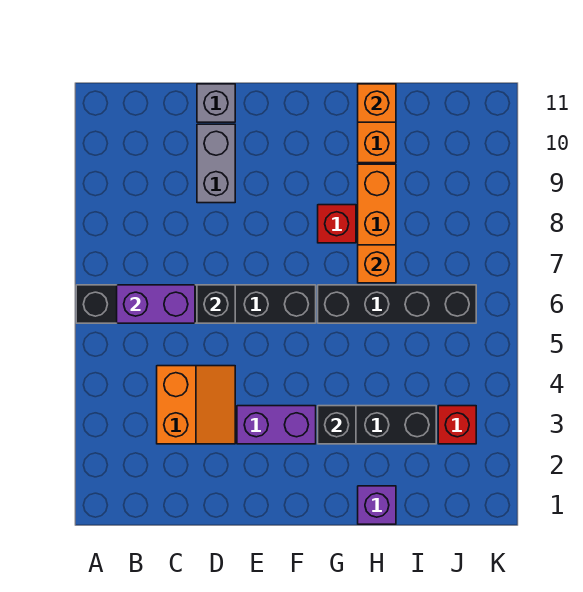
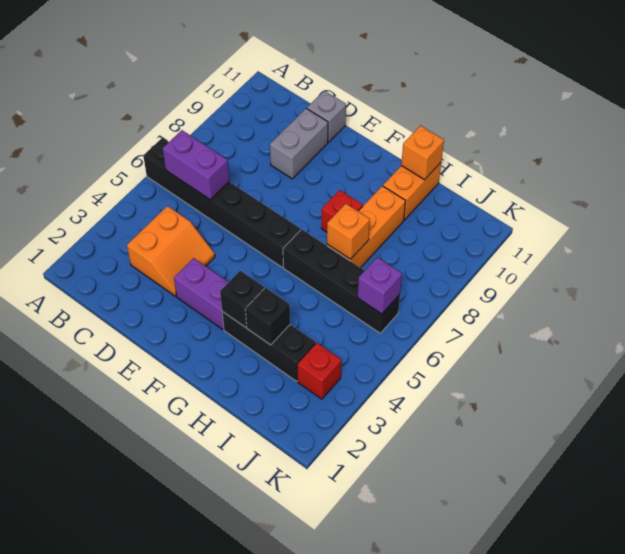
black 1x1 brick [197,285,235,323] -> black 1x1 brick moved to [245,288,290,345]
purple 1x1 brick [358,486,396,524] -> purple 1x1 brick moved to [358,257,402,314]

